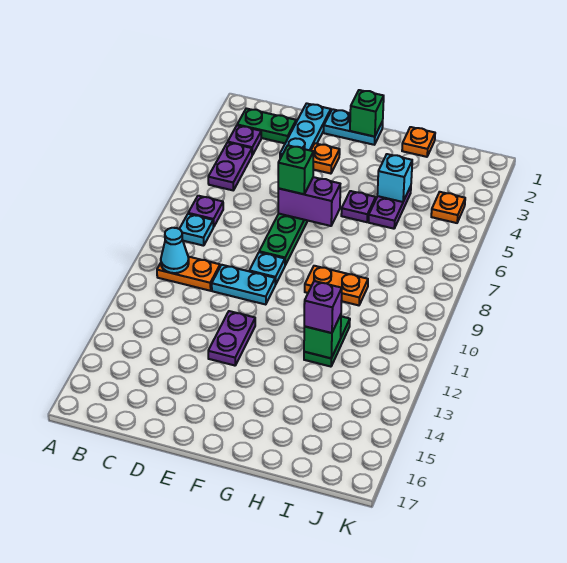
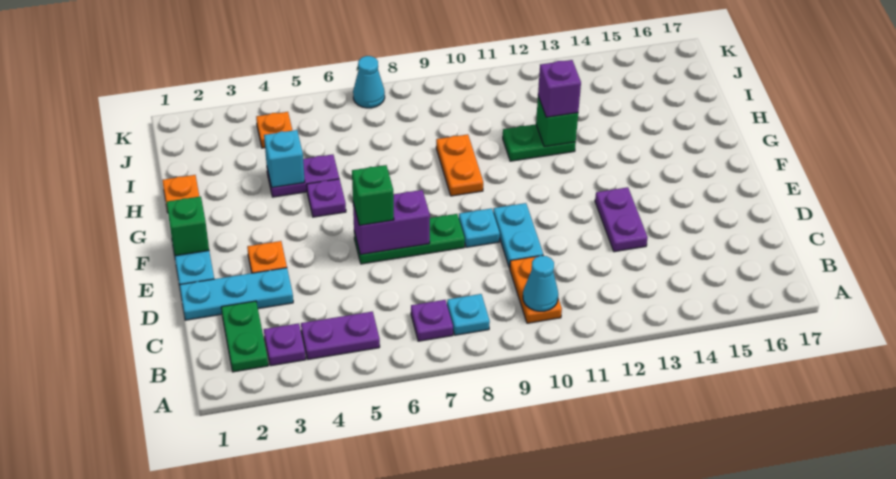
purple 1x2 brick [278,177,340,226] -> purple 1x2 brick turned to [353,190,430,255]
purple 1x2 plate [208,311,255,366] -> purple 1x2 plate turned to [595,187,648,252]
none -> cyan 1x1 cone [353,56,385,108]

